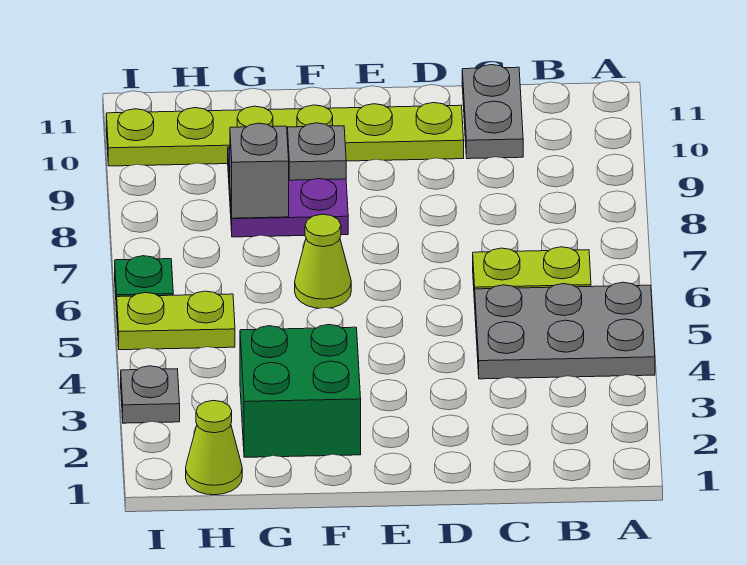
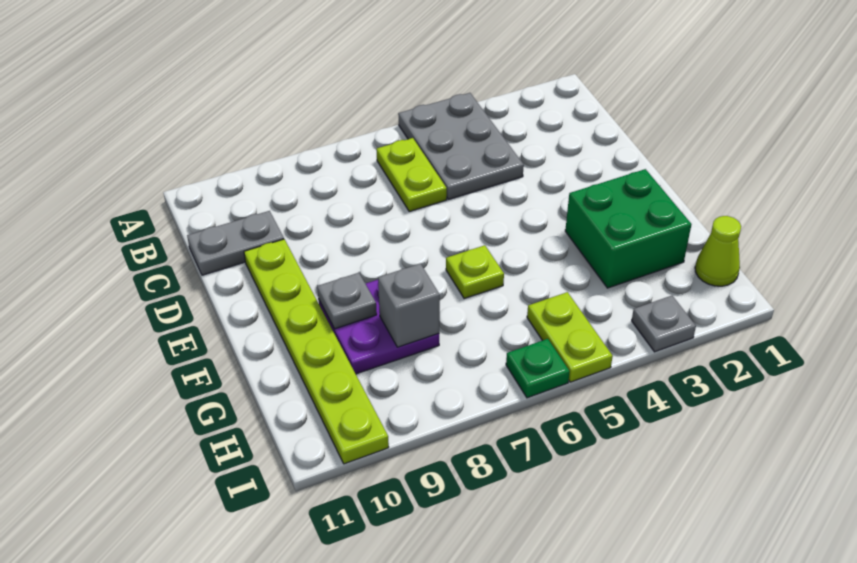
lime 1x1 cone [295,214,351,308] -> lime 1x1 plate [446,245,504,299]

